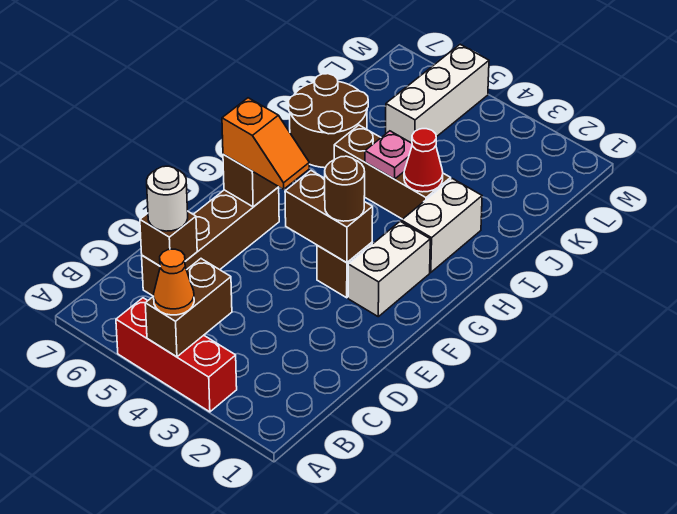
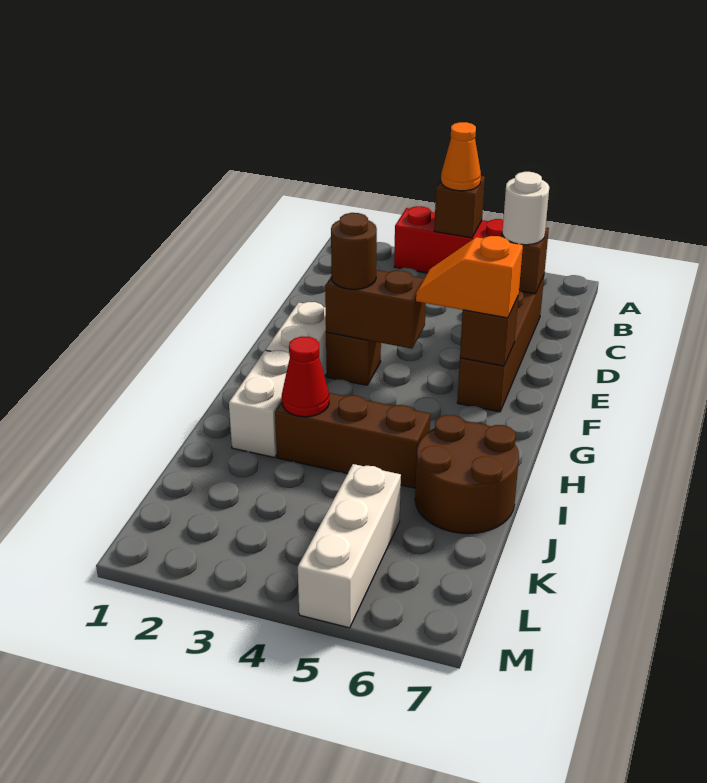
brown 1x2 brick [145,259,232,357] -> brown 1x1 brick [434,176,485,238]
pink 1x1 plate [365,131,412,179] -> none

